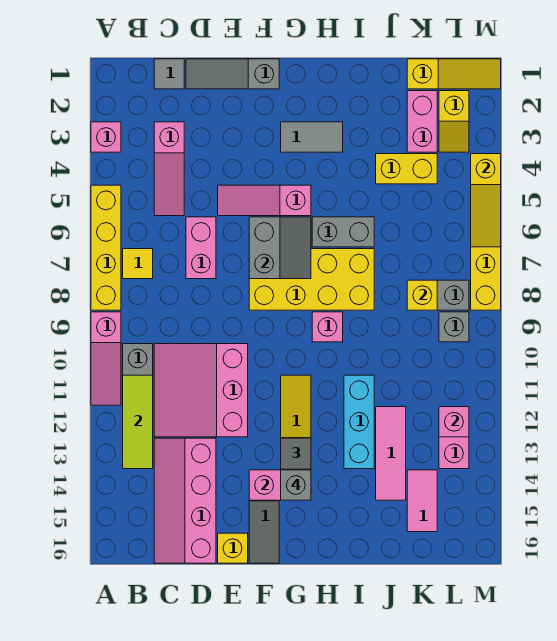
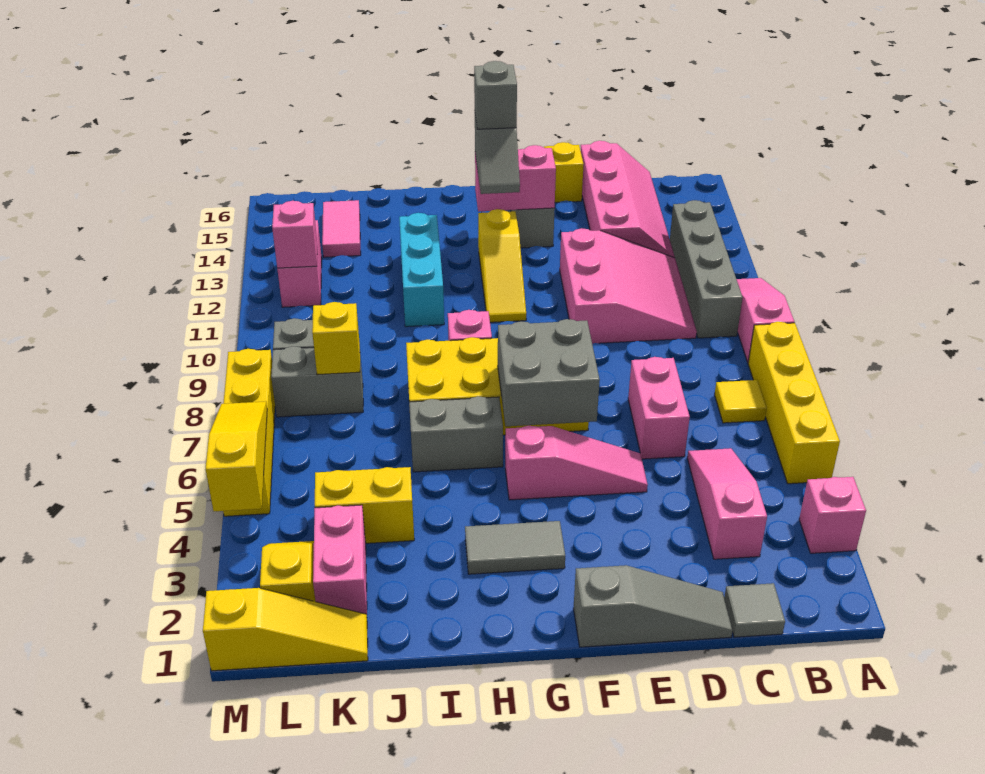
lime 1x3 tile [123,375,153,469] -> none
grey 2x2 slope [249,217,311,279] -> grey 2x2 brick [498,319,600,426]
pink 1x3 tile [376,407,406,500] -> none
yellow 1x3 slope [407,59,501,89] -> yellow 1x3 slope turned to [203,588,368,671]

